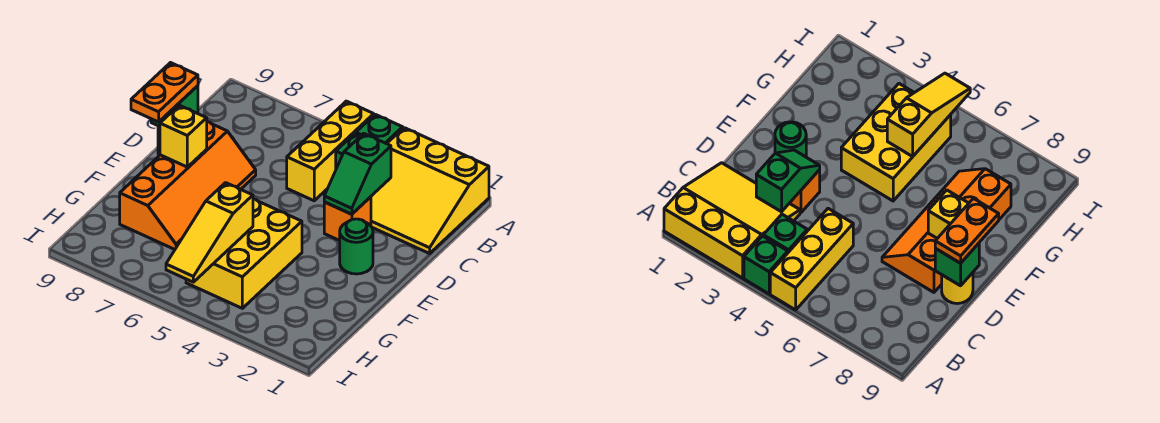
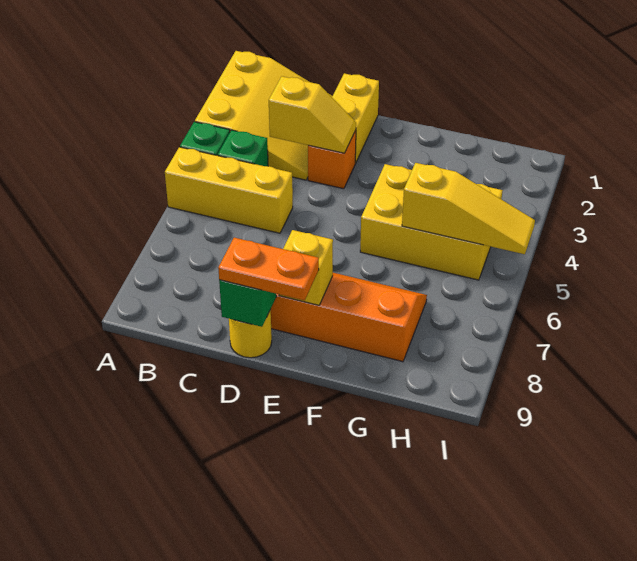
green 1x2 slope [324,133,391,214] -> yellow 1x2 slope [269,76,356,153]
none -> yellow 1x2 brick [332,73,379,163]
green 1x1 round brick [340,219,373,274] -> none

